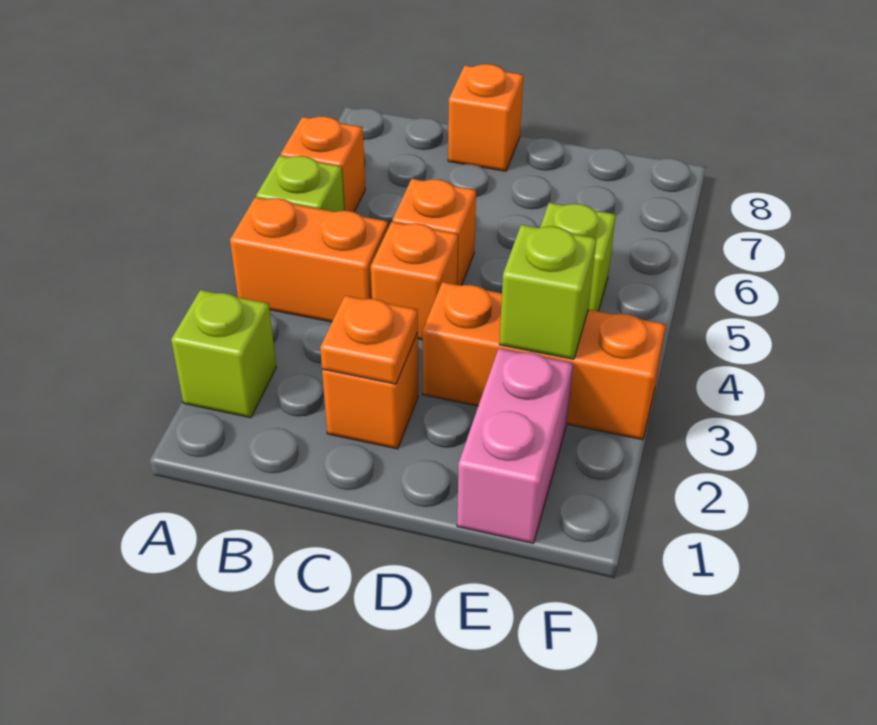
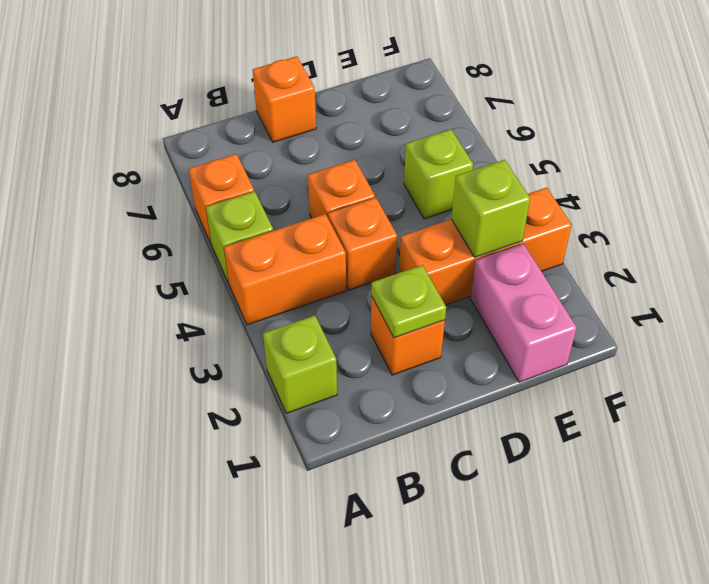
orange 1x1 plate [320,296,418,384] -> lime 1x1 plate [372,265,446,338]

